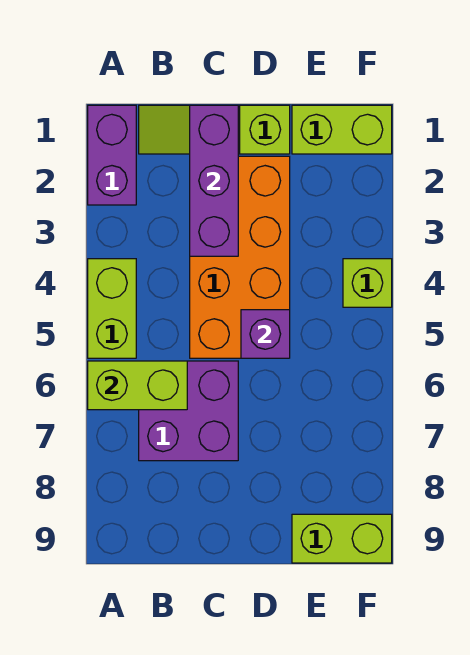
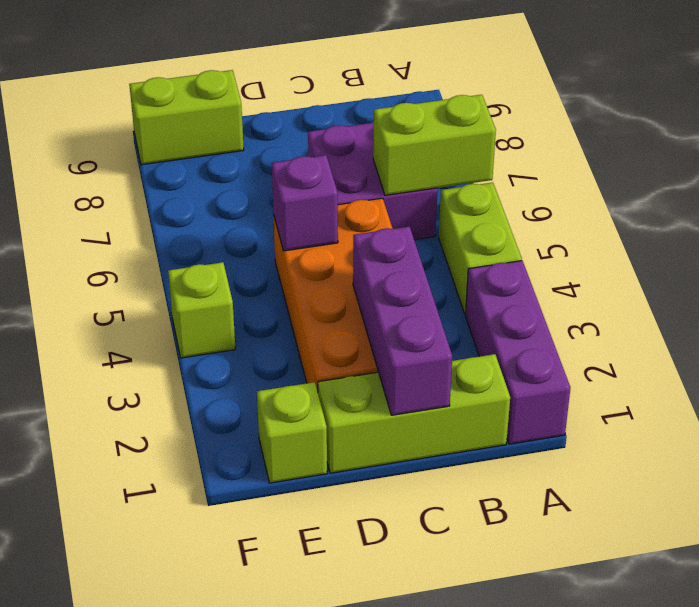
purple 1x2 brick [88,105,136,205] -> purple 1x3 brick [466,261,570,444]
lime 1x3 slope [139,105,290,154] -> lime 1x3 brick [318,354,510,473]
lime 1x2 brick [292,105,392,154] -> lime 1x1 brick [257,382,327,483]

